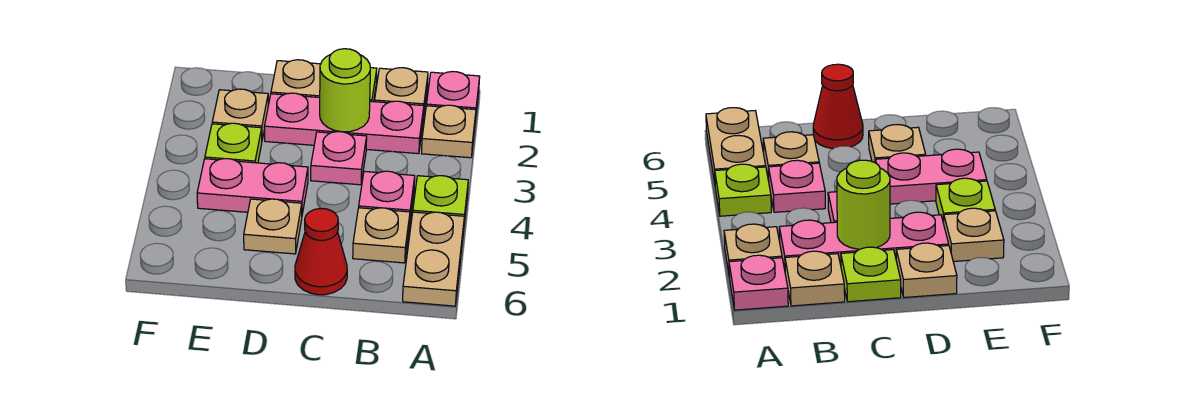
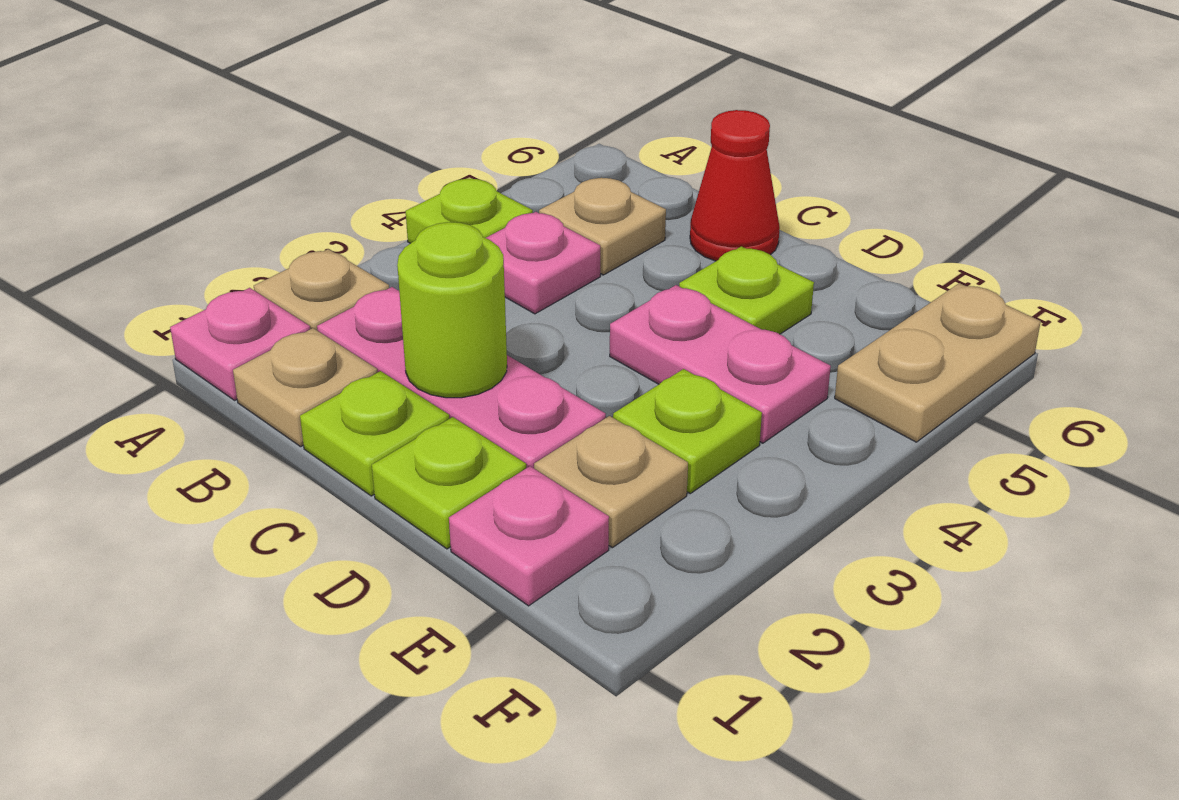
tan 1x2 plate [403,212,464,306] -> tan 1x2 plate moved to [835,283,1041,442]
pink 1x1 plate [311,132,367,185] -> pink 1x1 plate moved to [449,466,609,606]
tan 1x1 plate [271,60,321,97] -> lime 1x1 plate [372,417,526,549]
tan 1x1 plate [244,199,302,254] -> lime 1x1 plate [679,246,814,334]

